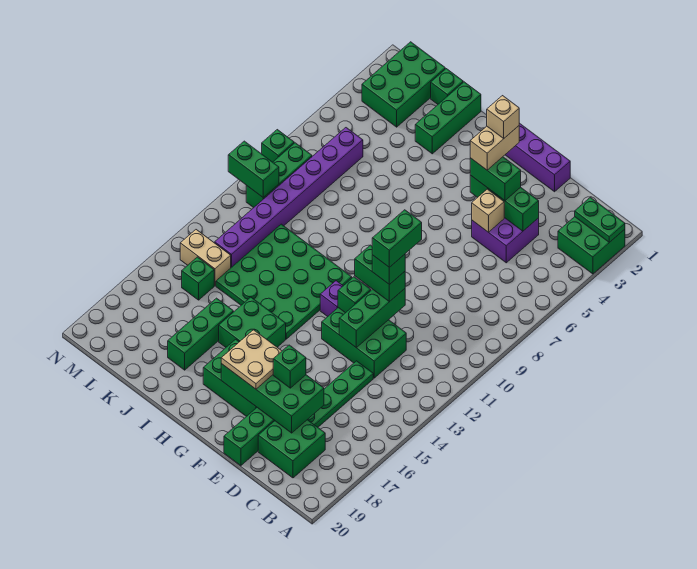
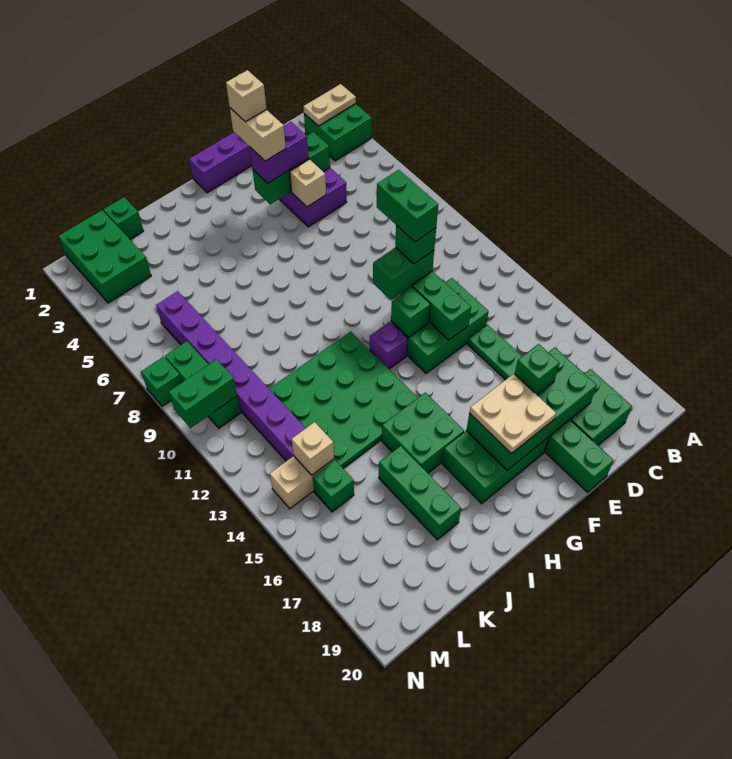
green 1x2 plate [575,197,625,242] -> tan 1x2 plate [303,84,356,126]
green 1x2 brick [470,157,521,201] -> purple 1x2 brick [250,122,309,183]
green 1x3 brick [415,82,481,154] -> none
none -> tan 1x1 brick [292,422,334,475]

